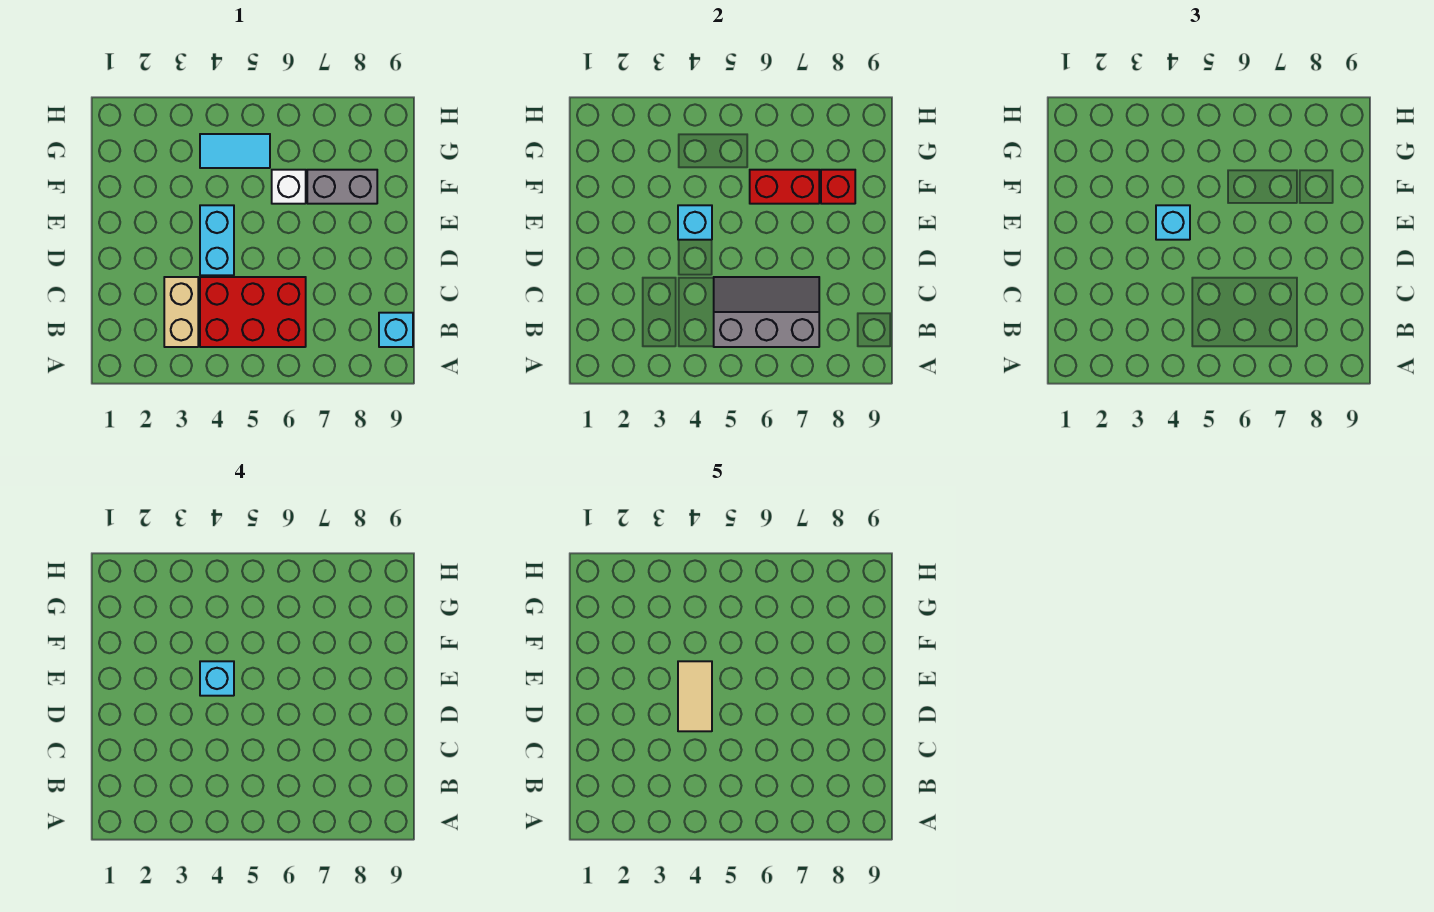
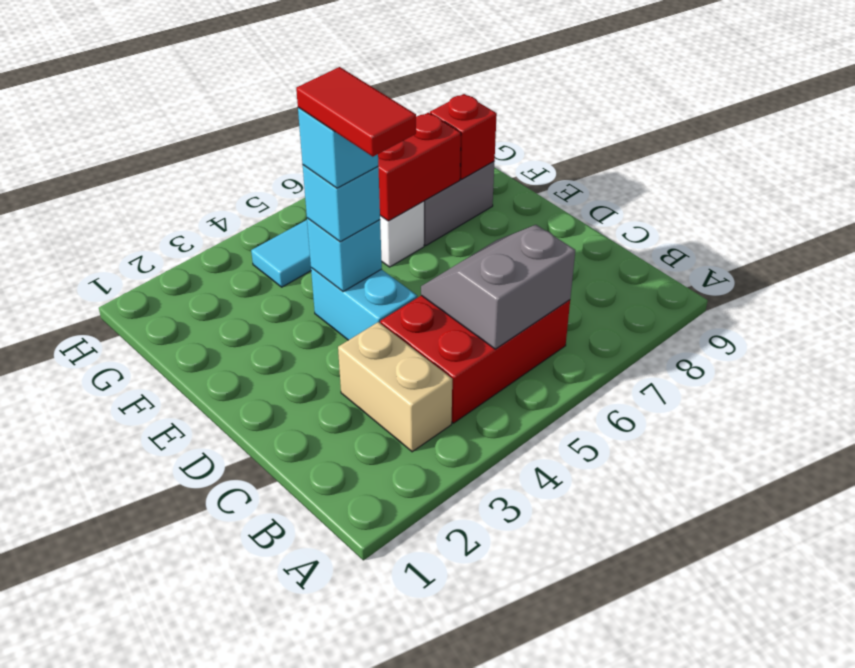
grey 2x3 slope [714,277,819,347] -> grey 2x2 slope [421,225,575,349]
cyan 1x1 brick [379,313,413,347] -> none
tan 1x2 tile [678,661,712,731] -> red 1x2 tile [296,67,416,157]

